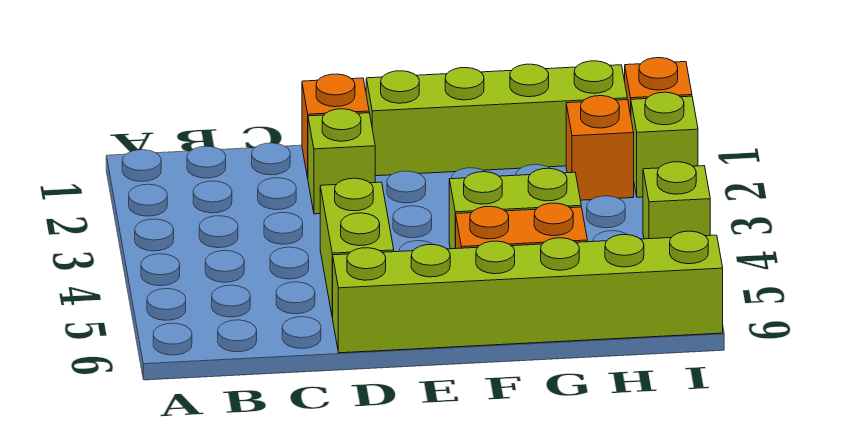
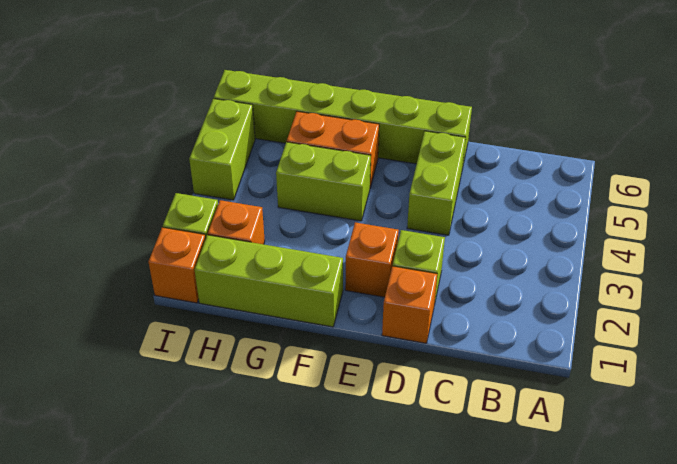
lime 1x4 brick [366,61,627,176] -> lime 1x3 brick [195,235,343,327]
none -> orange 1x1 brick [345,222,399,297]
lime 1x1 brick [643,162,710,239] -> lime 1x2 brick [189,99,255,200]

